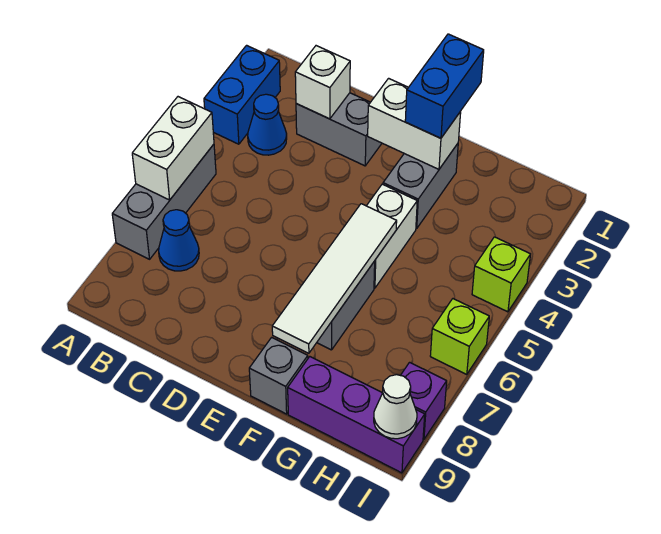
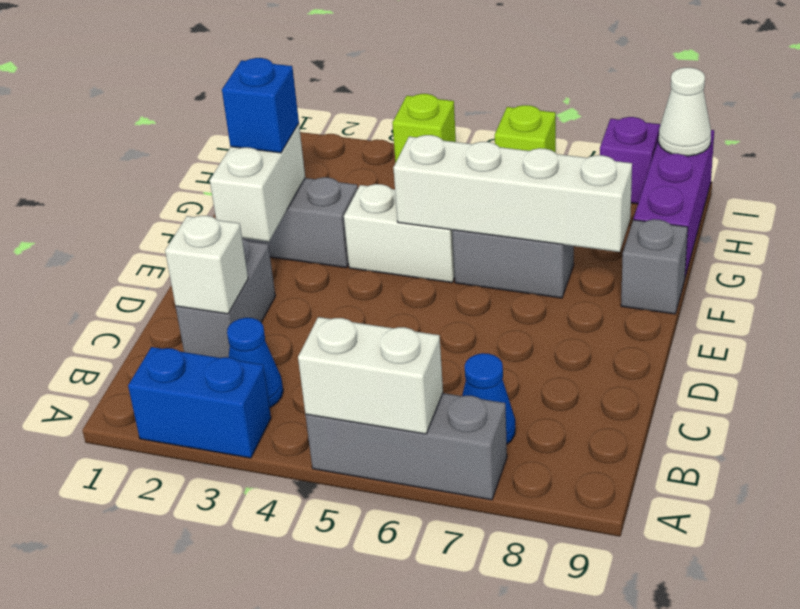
blue 1x2 brick [405,34,484,138] -> blue 1x1 brick [222,58,299,153]
white 1x4 tile [272,204,397,353] -> white 1x4 brick [393,135,632,252]

